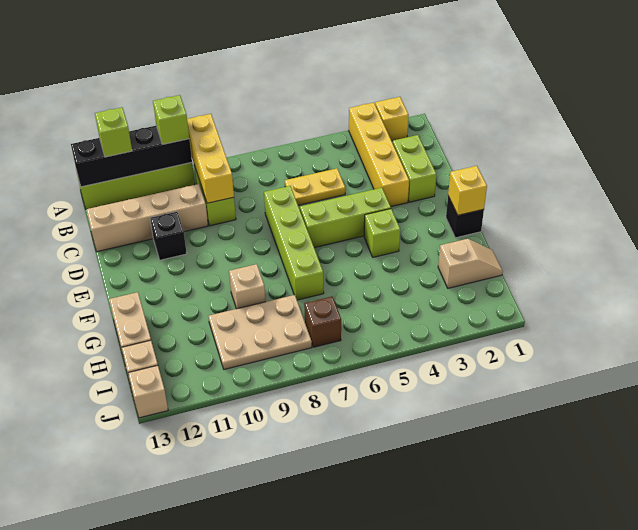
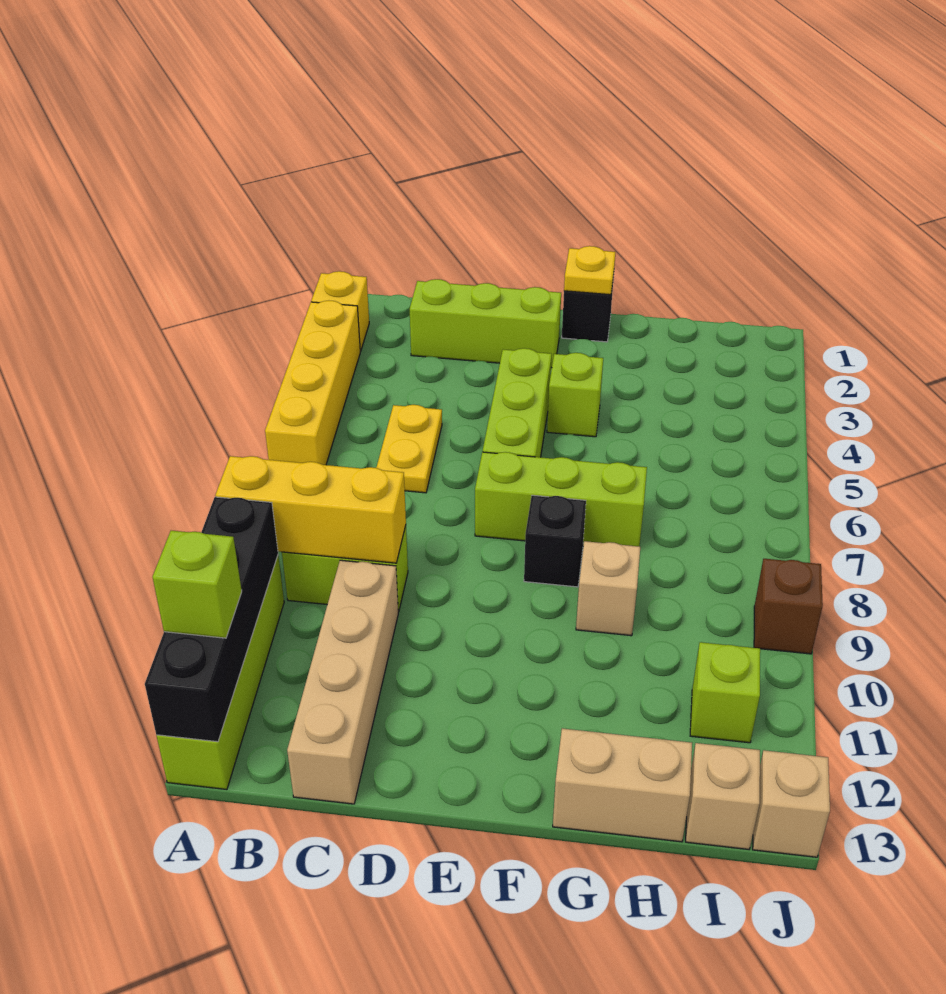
yellow 1x4 brick [349,103,409,207] -> yellow 1x4 brick turned to [265,301,360,465]
lime 1x1 brick [153,95,189,144] -> lime 1x1 brick moved to [690,642,760,743]
lime 1x2 brick [393,135,436,202] -> lime 1x3 brick [410,279,561,368]
lime 1x4 brick [264,186,324,300] -> lime 1x3 brick [475,452,647,546]
black 1x1 brick [150,212,187,260] -> black 1x1 brick moved to [524,495,586,587]
yellow 1x1 brick [448,166,487,215] -> yellow 1x1 plate [564,246,615,295]
tan 1x2 slope [438,239,503,288] -> none
tan 2x3 plate [209,295,312,369] -> none
brown 1x1 brick [304,297,341,347] -> brown 1x1 brick moved to [754,559,823,654]

